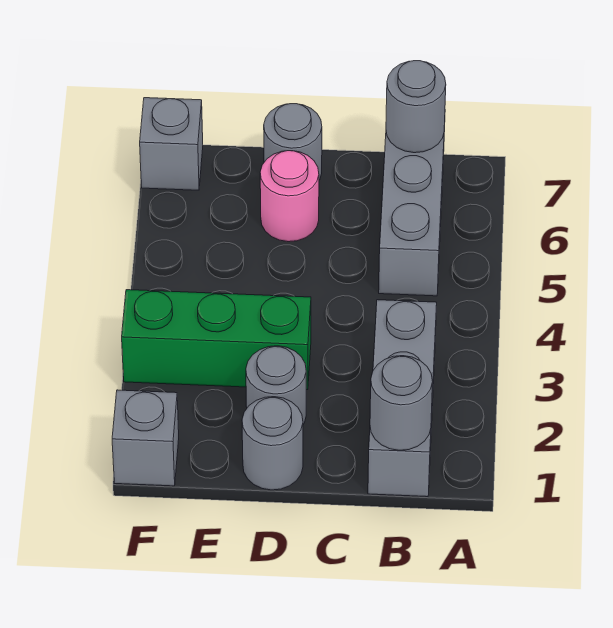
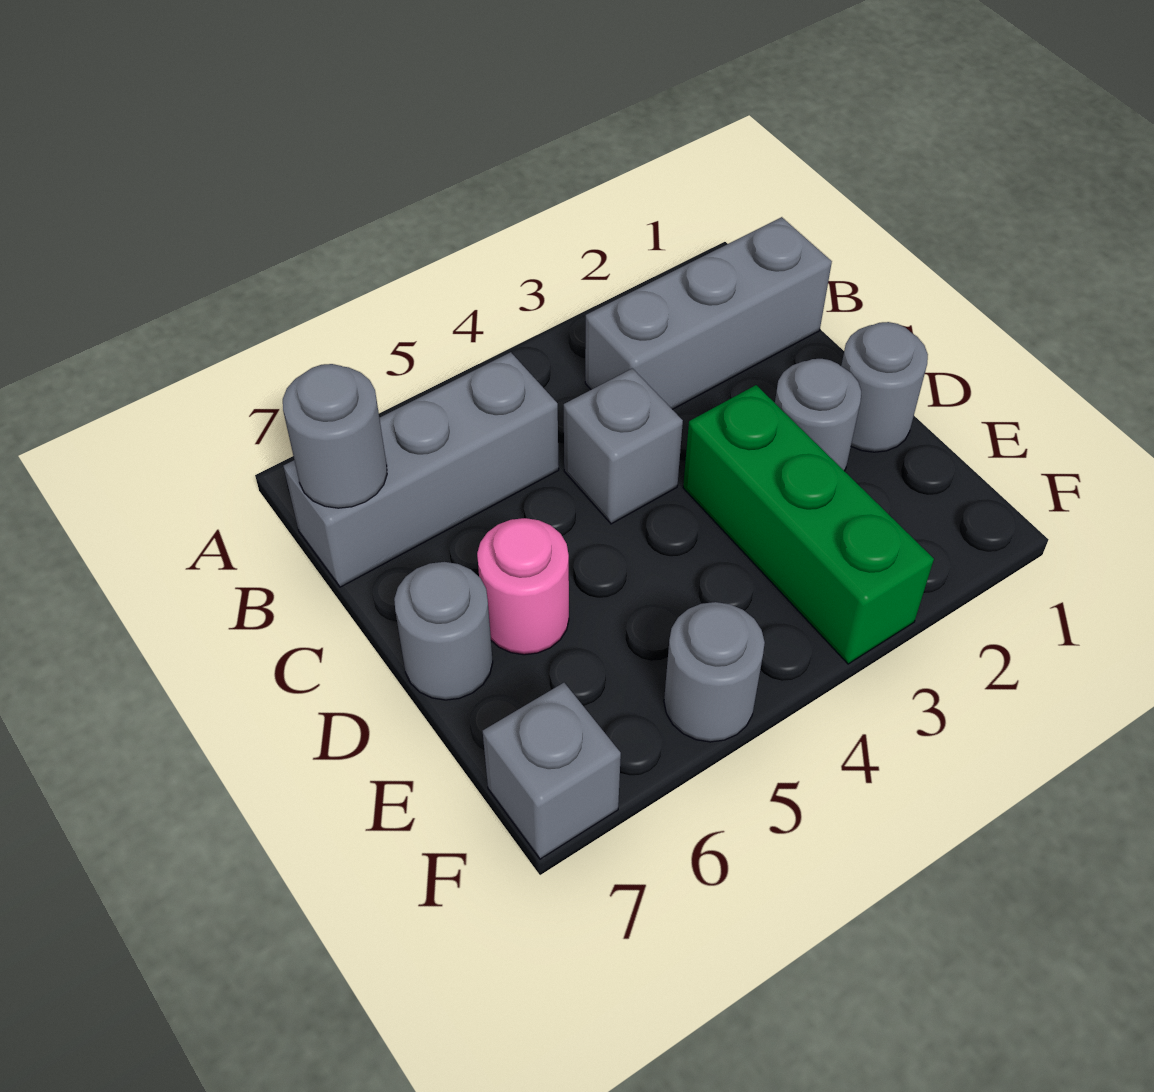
grey 1x1 round brick [370,356,433,450] -> grey 1x1 round brick moved to [664,602,765,742]
grey 1x1 brick [112,390,179,486] -> grey 1x1 brick moved to [564,369,683,524]

